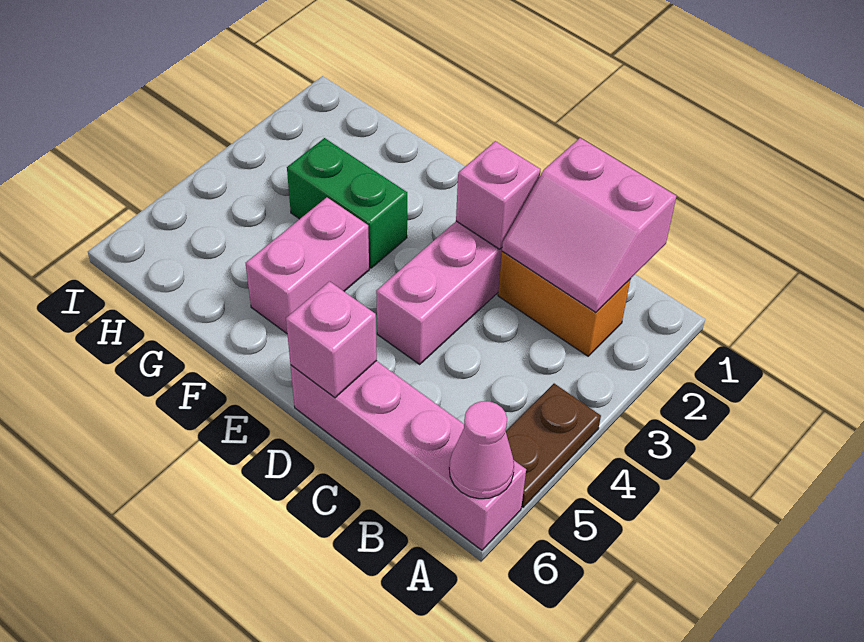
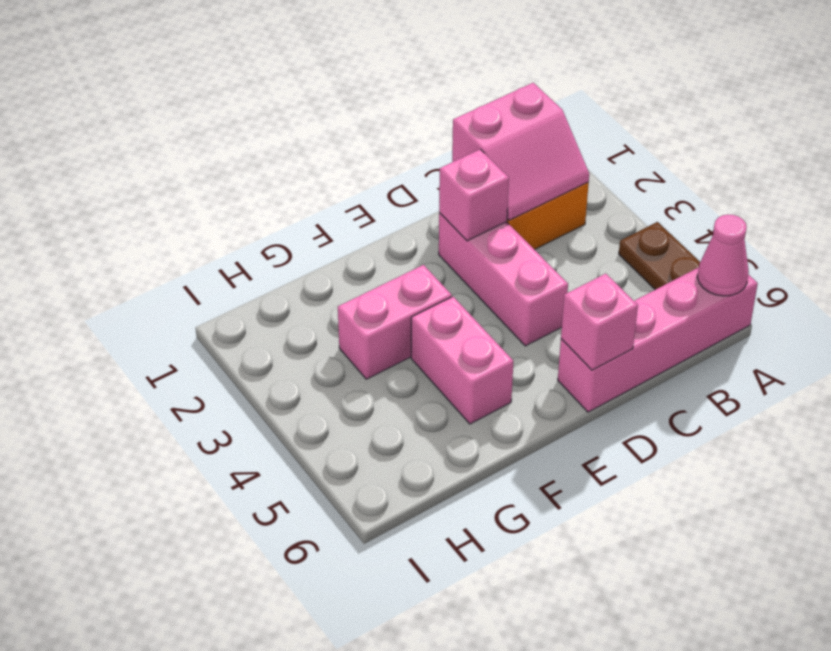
green 1x2 brick [287,138,407,268] -> pink 1x2 brick [338,265,452,379]

